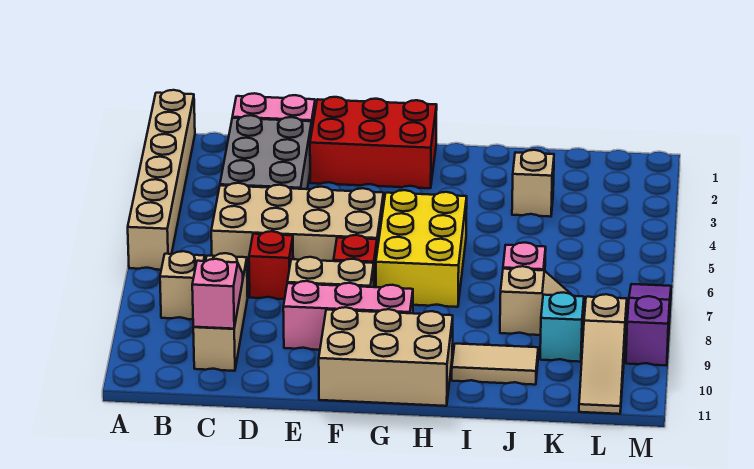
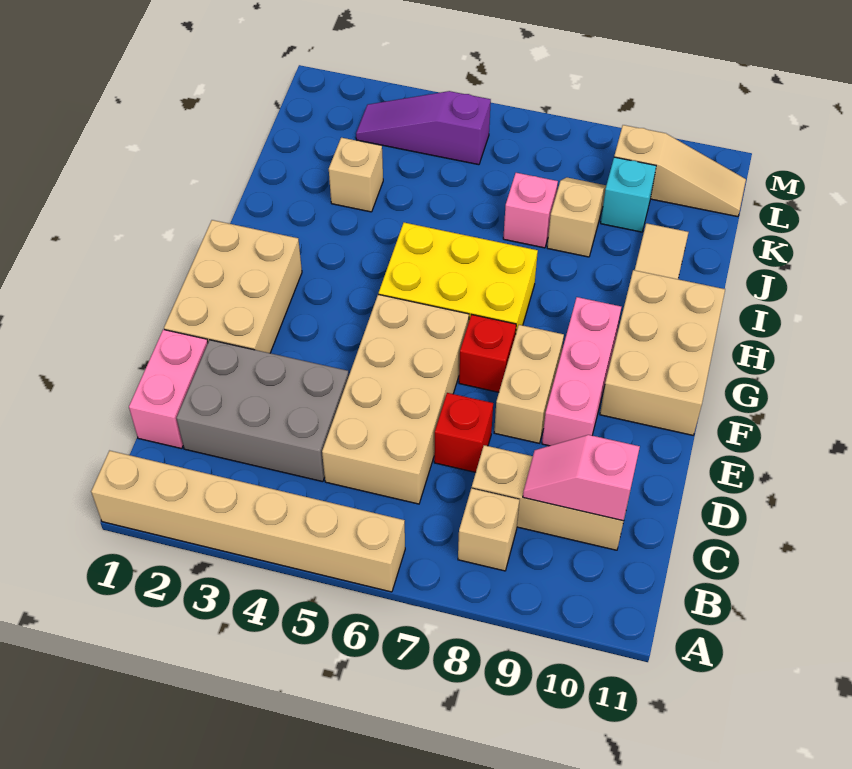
red 2x3 brick [310,97,437,188] -> tan 2x3 brick [164,220,302,353]
purple 1x3 slope [626,284,671,365] -> purple 1x3 slope moved to [356,91,491,165]

